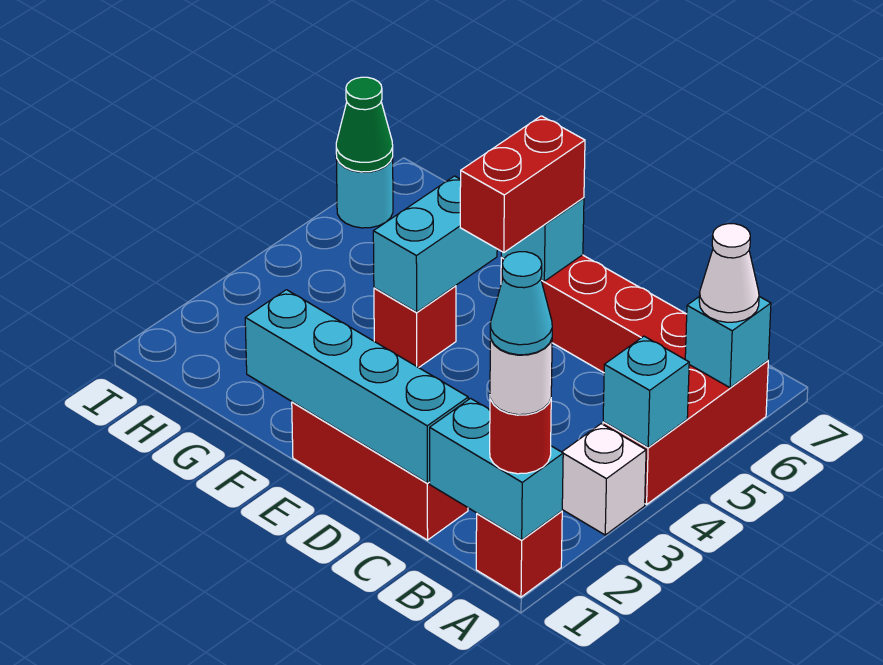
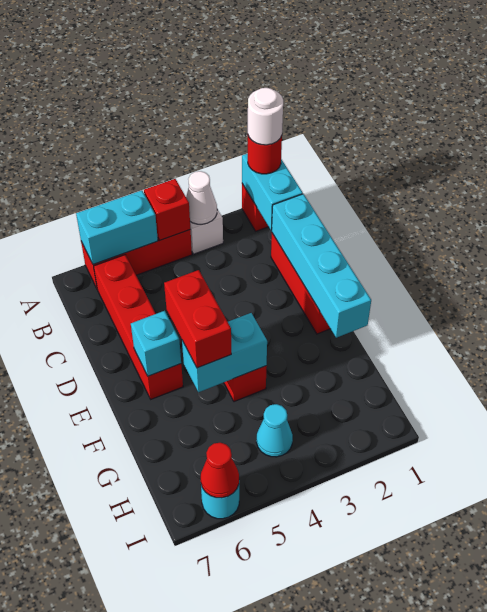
cyan 1x1 cone [490,252,552,355] -> cyan 1x1 cone moved to [257,404,293,457]
cyan 1x1 brick [603,336,689,447] -> red 1x1 brick [144,179,190,240]
cyan 1x1 brick [685,296,771,388] -> cyan 1x2 brick [76,190,158,264]
white 1x1 cone [699,224,759,322] -> white 1x1 cone moved to [186,171,217,224]
red 1x2 brick [460,116,585,253] -> red 1x2 brick turned to [164,270,231,368]
green 1x1 cone [336,77,393,172] -> red 1x1 cone [201,443,239,498]

